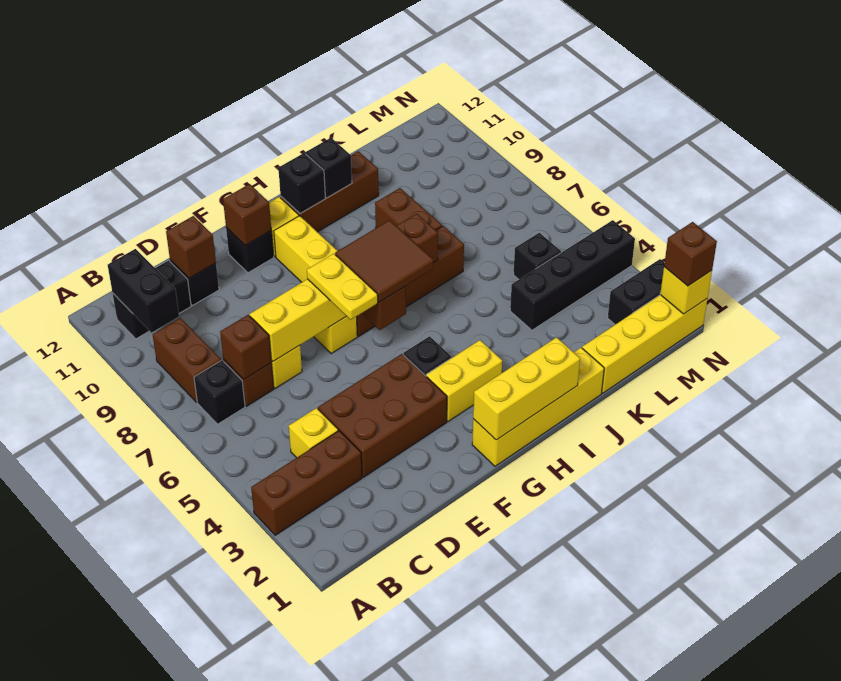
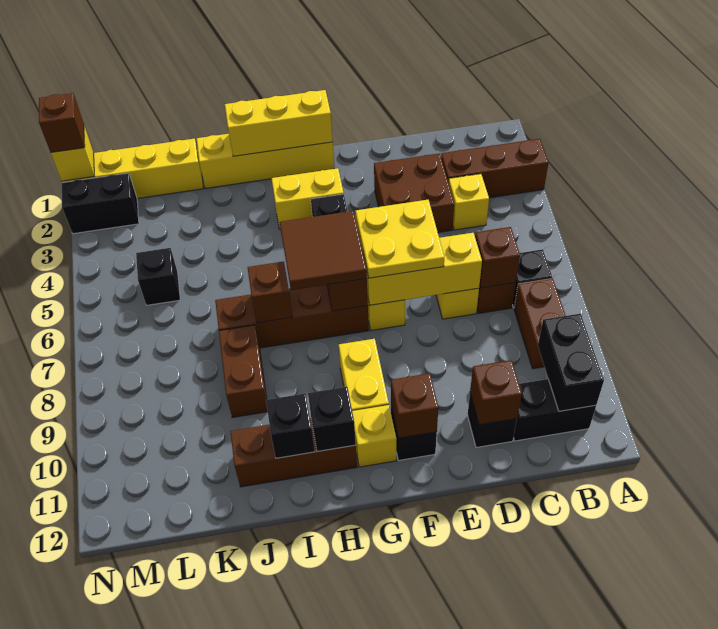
brown 2x3 brick [318,354,447,477] -> brown 2x2 brick [374,153,454,232]
yellow 1x2 plate [307,254,378,319] -> yellow 2x2 plate [355,200,444,278]
black 1x4 brick [510,220,635,330] -> none

